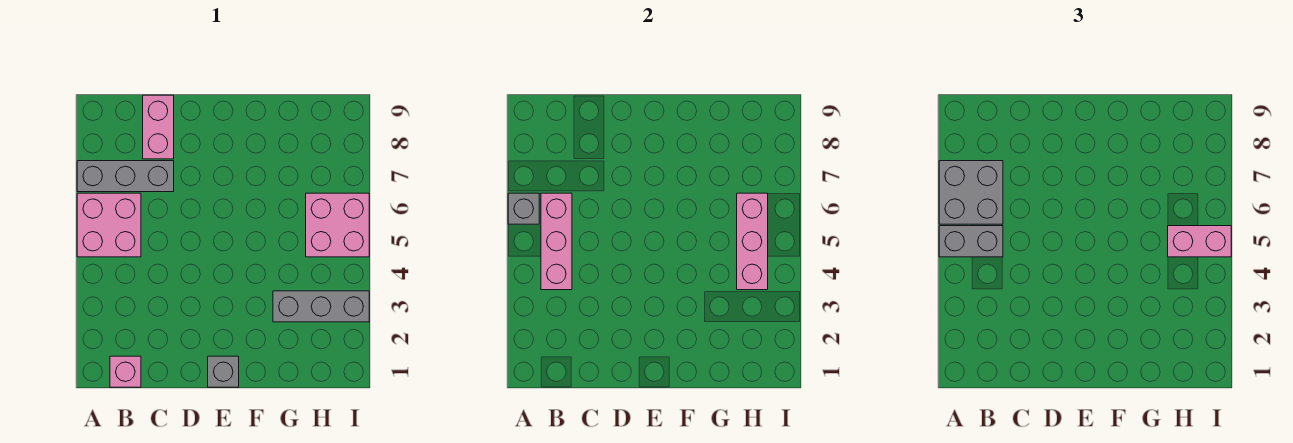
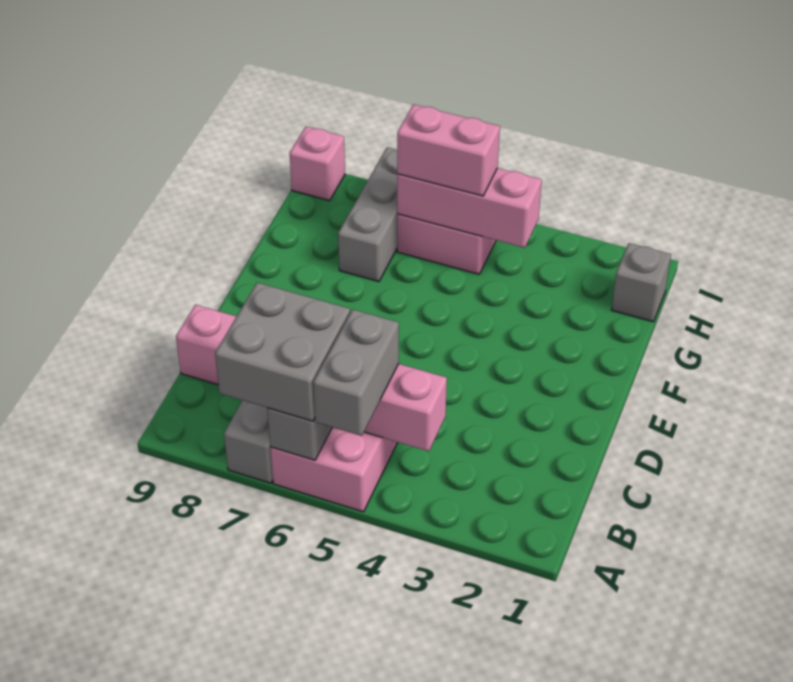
pink 1x1 brick [110,356,141,387] -> pink 1x1 brick moved to [290,127,345,201]
grey 1x1 brick [208,356,239,387] -> grey 1x1 brick moved to [612,243,671,322]
grey 1x3 brick [273,291,369,322] -> grey 1x3 brick moved to [338,147,397,282]
pink 1x2 brick [1168,226,1231,257] -> pink 1x2 brick turned to [397,104,500,196]

